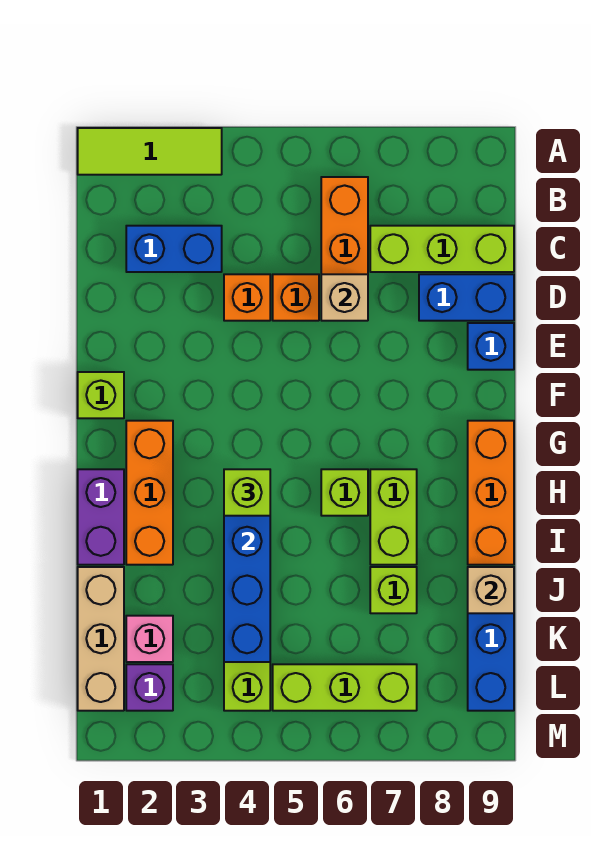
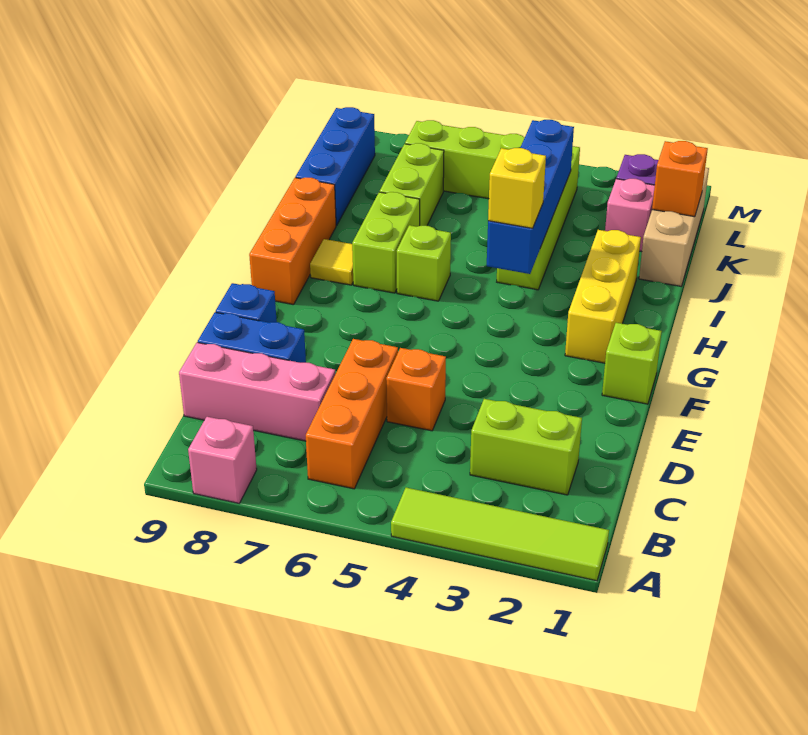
lime 1x3 tile [78,128,222,175] -> lime 1x4 tile [391,488,609,581]
none -> pink 1x1 brick [188,417,257,503]
blue 1x2 brick [126,226,222,272] -> lime 1x2 brick [470,399,582,495]
lime 1x3 brick [370,226,514,272] -> pink 1x3 brick [179,342,335,441]
orange 1x1 brick [224,274,270,321] -> orange 1x1 brick moved to [652,141,708,217]
tan 1x1 brick [321,274,368,321] -> none
orange 1x3 brick [126,421,173,565] -> yellow 1x3 brick [565,230,641,363]
purple 1x2 brick [78,469,124,565] -> none
lime 1x1 brick [224,469,270,516] -> yellow 1x1 brick [488,148,546,228]
none -> yellow 1x1 tile [310,239,353,285]
lime 1x1 brick [370,567,417,613] -> lime 1x2 brick [380,143,444,226]
tan 1x1 brick [468,567,514,613] -> none

